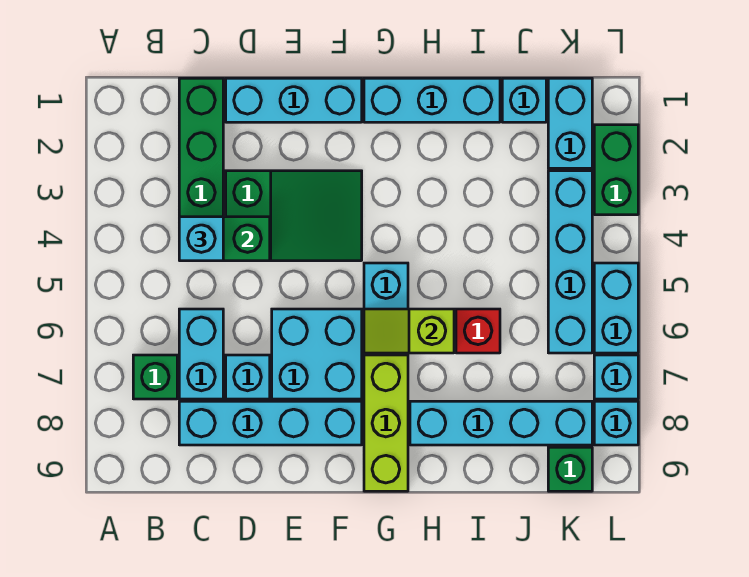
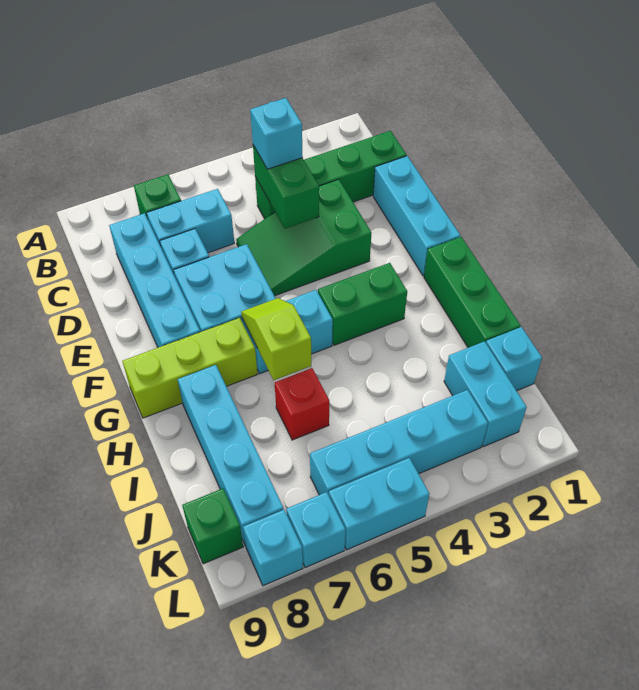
green 2x3 slope [226,171,362,261] -> green 2x3 slope turned to [236,179,371,296]
cyan 1x3 brick [364,78,500,122] -> green 1x3 brick [424,237,520,348]
cyan 1x2 brick [548,78,592,168] -> cyan 1x2 brick turned to [444,341,527,447]
green 1x2 brick [594,125,638,215] -> green 1x2 brick moved to [318,263,407,345]

